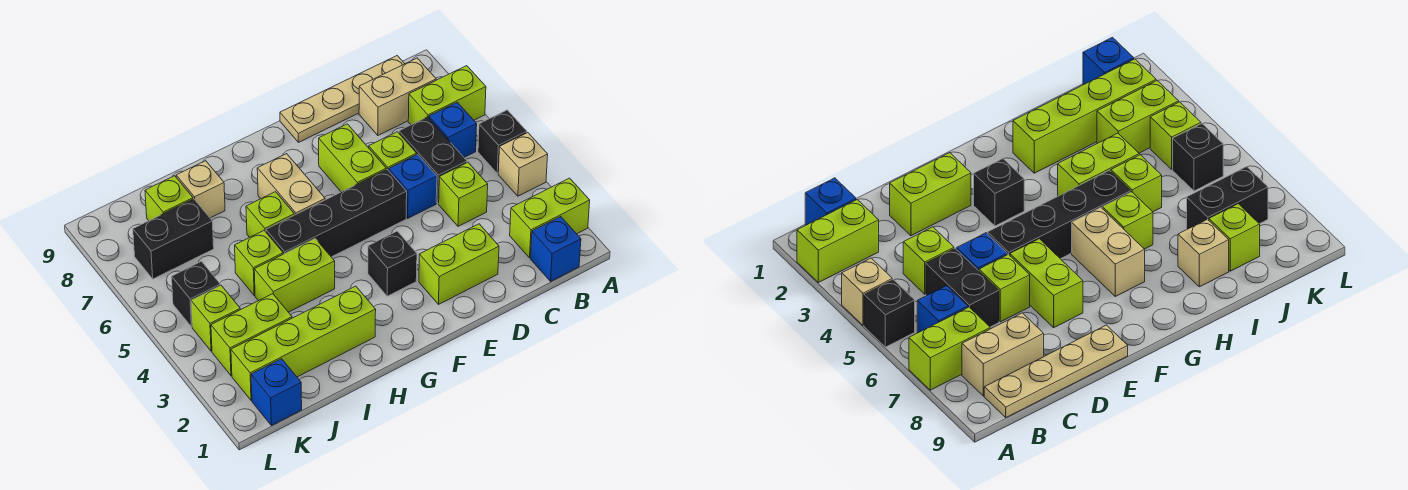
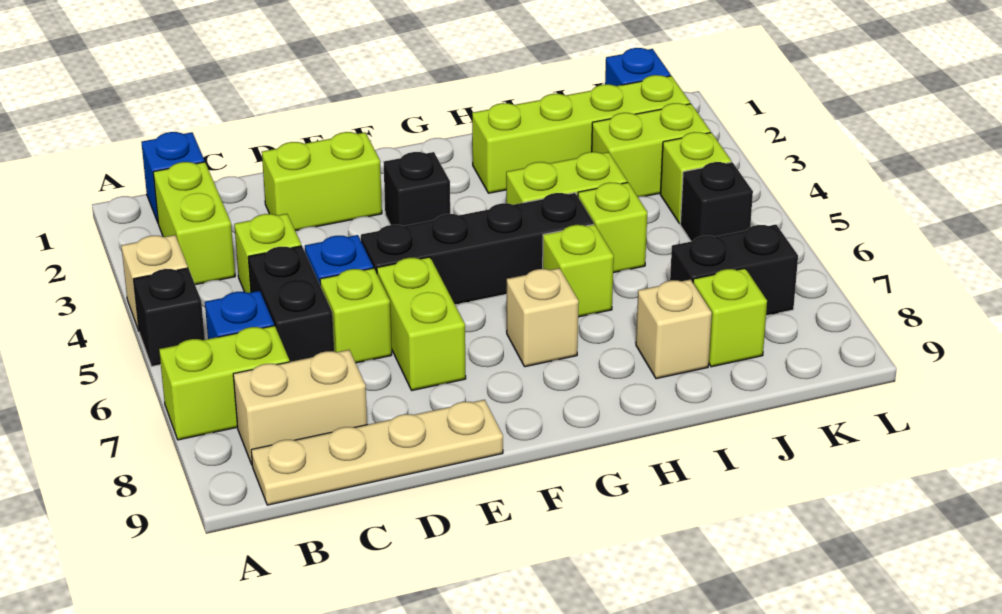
lime 1x2 brick [510,178,590,258] -> lime 1x2 brick turned to [153,162,235,285]
tan 1x2 brick [257,154,325,215] -> tan 1x1 brick [507,268,579,367]

